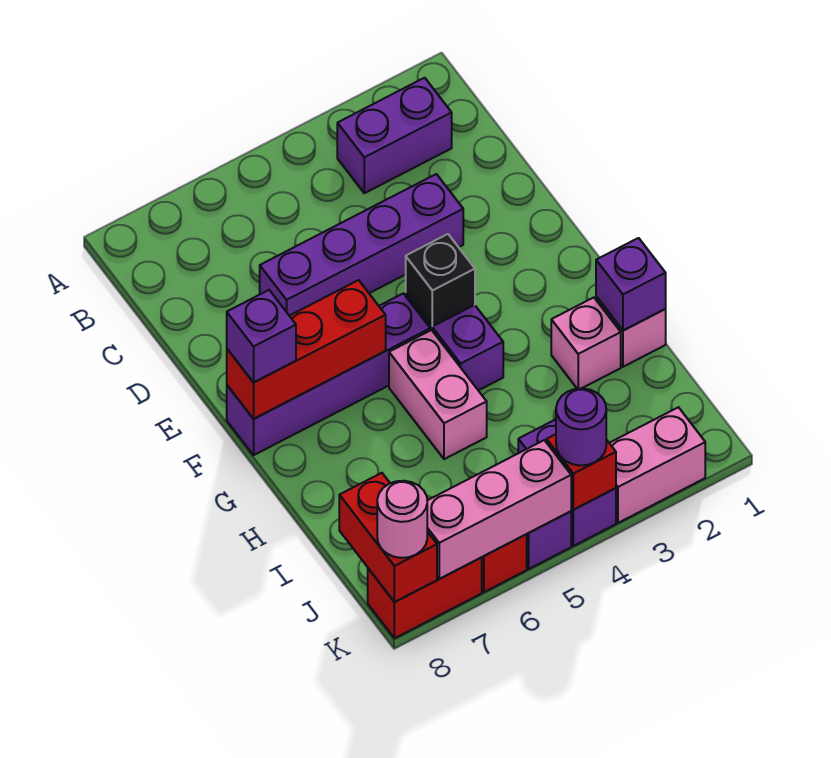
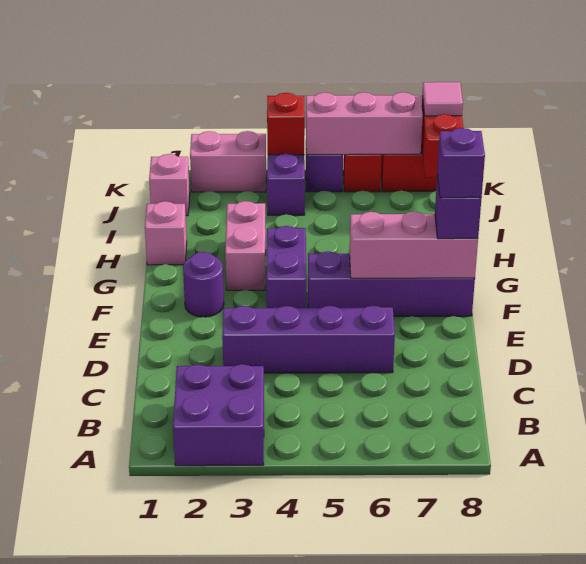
purple 1x2 brick [337,78,452,193] -> purple 2x2 brick [173,364,264,466]
black 1x1 brick [406,234,475,326] -> none
red 1x3 brick [227,280,386,419] -> pink 1x3 brick [350,212,478,278]
pink 1x2 brick [389,330,487,459] -> pink 1x2 brick moved to [225,201,266,290]
purple 1x1 brick [596,238,666,331] -> purple 1x1 brick moved to [437,128,485,198]
pink 1x1 brick [551,298,621,389] -> pink 1x1 brick moved to [149,154,190,216]
purple 1x1 round brick [556,388,606,466] -> purple 1x1 round brick moved to [183,252,224,317]
pink 1x1 round brick [377,481,427,558] -> pink 1x1 tile [422,82,463,116]

